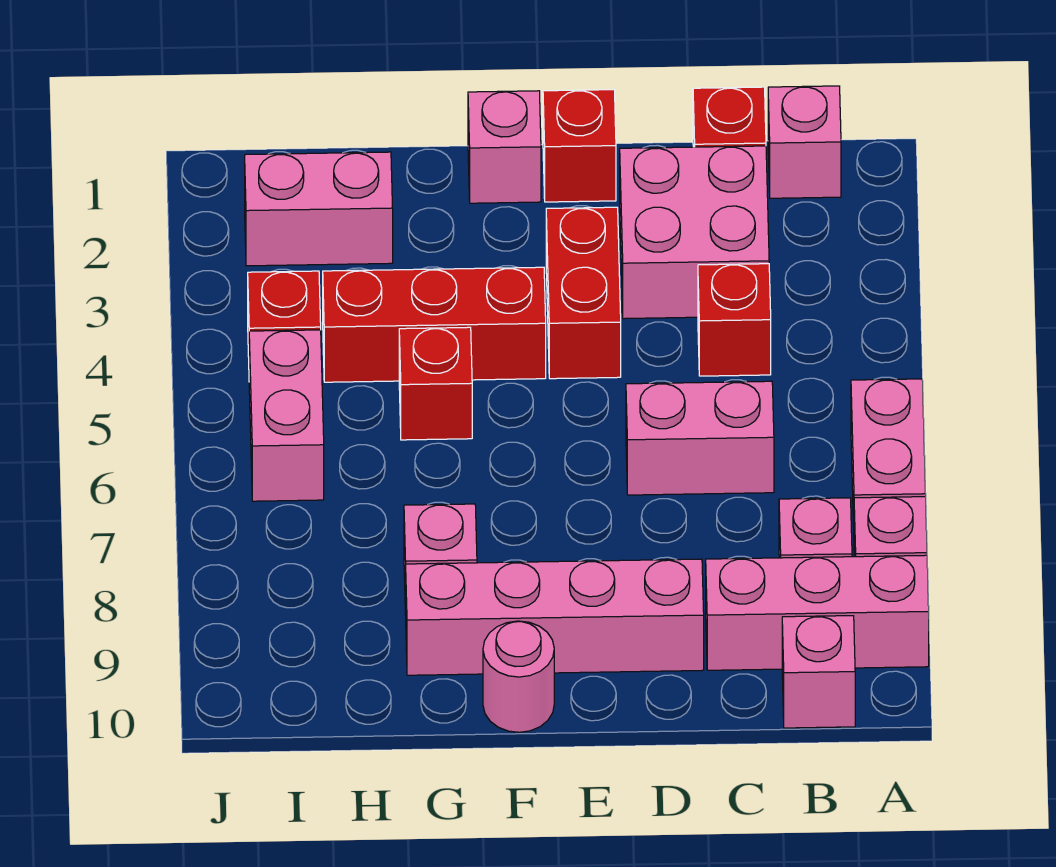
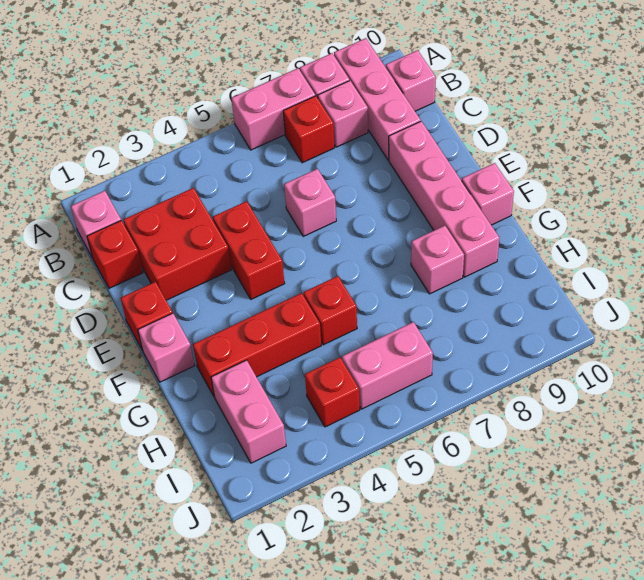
pink 2x2 brick [620,146,769,319] -> red 2x2 brick [124,188,231,300]
red 1x1 brick [698,264,771,376] -> red 1x1 brick moved to [283,96,334,163]
pink 1x2 brick [626,381,774,495] -> pink 1x1 brick [284,169,336,236]
red 1x2 brick [546,207,621,379] -> red 1x2 brick turned to [213,201,285,299]
red 1x3 brick [323,267,546,382] -> red 1x3 brick turned to [193,293,321,397]
pink 1x1 round brick [483,621,554,732] -> pink 1x1 brick [462,163,514,225]

